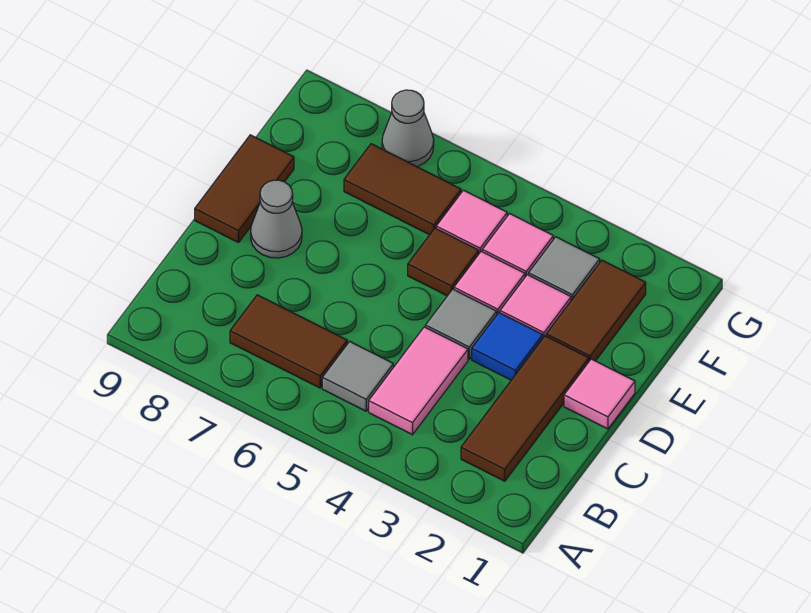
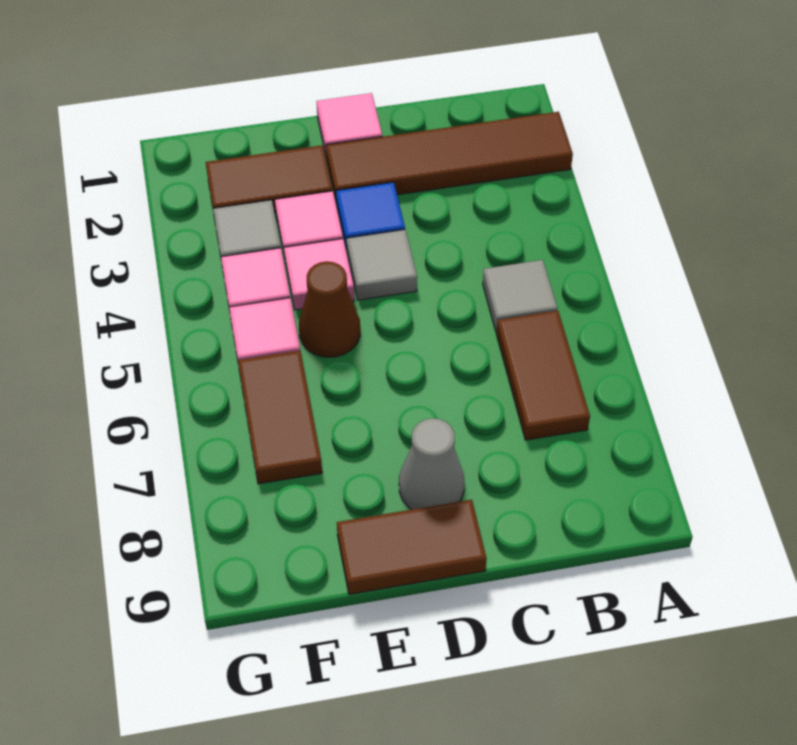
brown 1x3 tile [461,336,589,481] -> brown 1x4 tile [326,112,573,203]
pink 1x2 tile [369,327,468,435] -> none
brown 1x1 tile [408,228,479,296] -> brown 1x1 cone [299,261,360,357]
grey 1x1 cone [382,90,434,167] -> none

